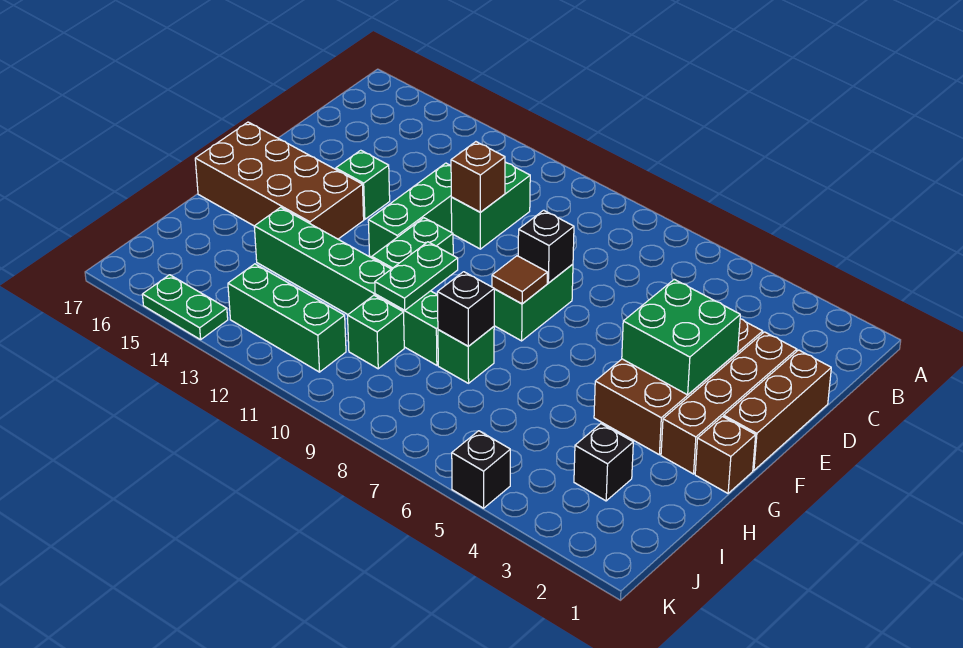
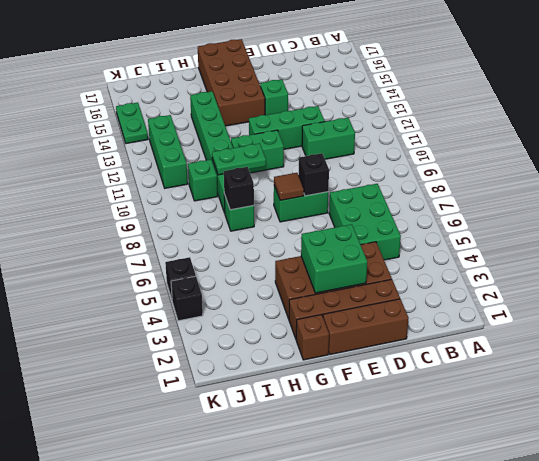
none -> green 2x3 brick [329,184,401,260]
brown 1x1 brick [451,142,505,212] -> none
black 1x1 brick [574,424,633,501] -> black 1x1 brick moved to [171,276,203,321]

